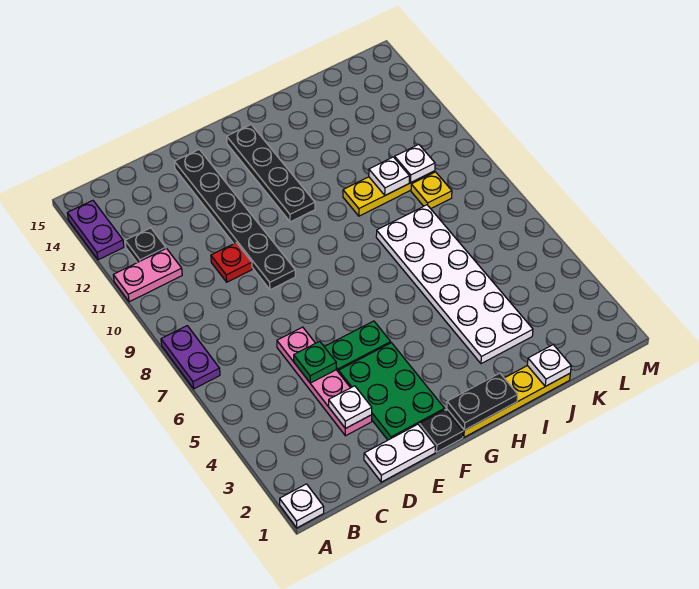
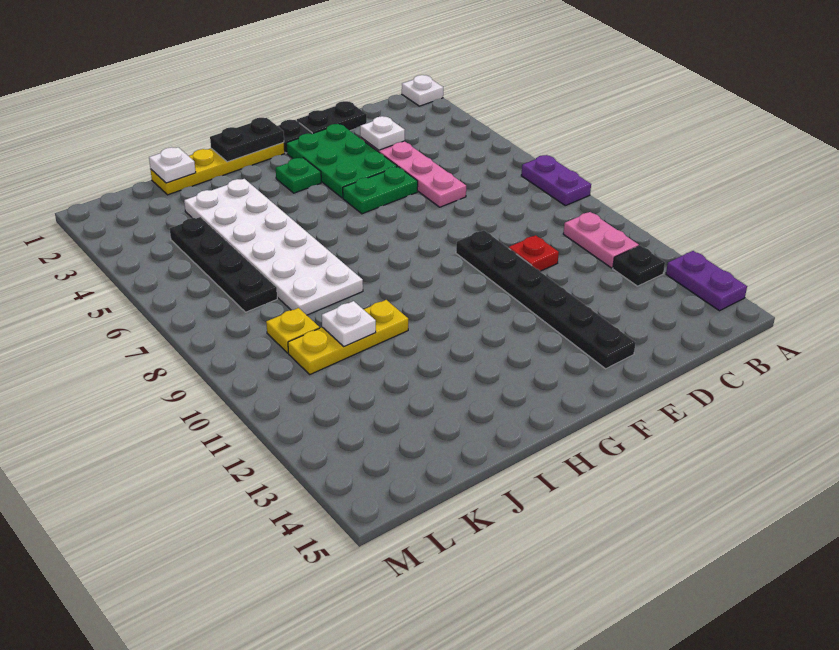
pink 1x2 plate [113,248,182,302] -> pink 1x2 plate turned to [563,212,639,268]
white 1x2 plate [364,424,436,482] -> black 1x2 plate [297,101,367,134]
green 1x1 plate [294,341,336,383] -> green 1x1 plate moved to [276,158,321,193]
black 1x4 plate [227,125,315,222] -> black 1x4 plate moved to [170,217,277,312]
white 1x1 plate [395,144,435,182] -> none

